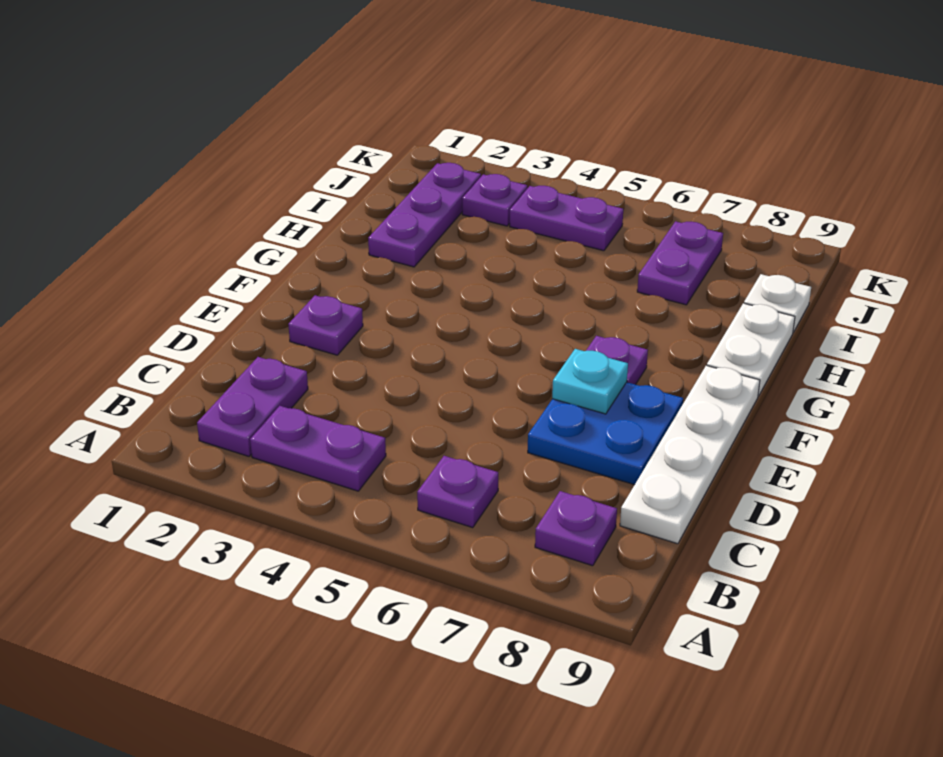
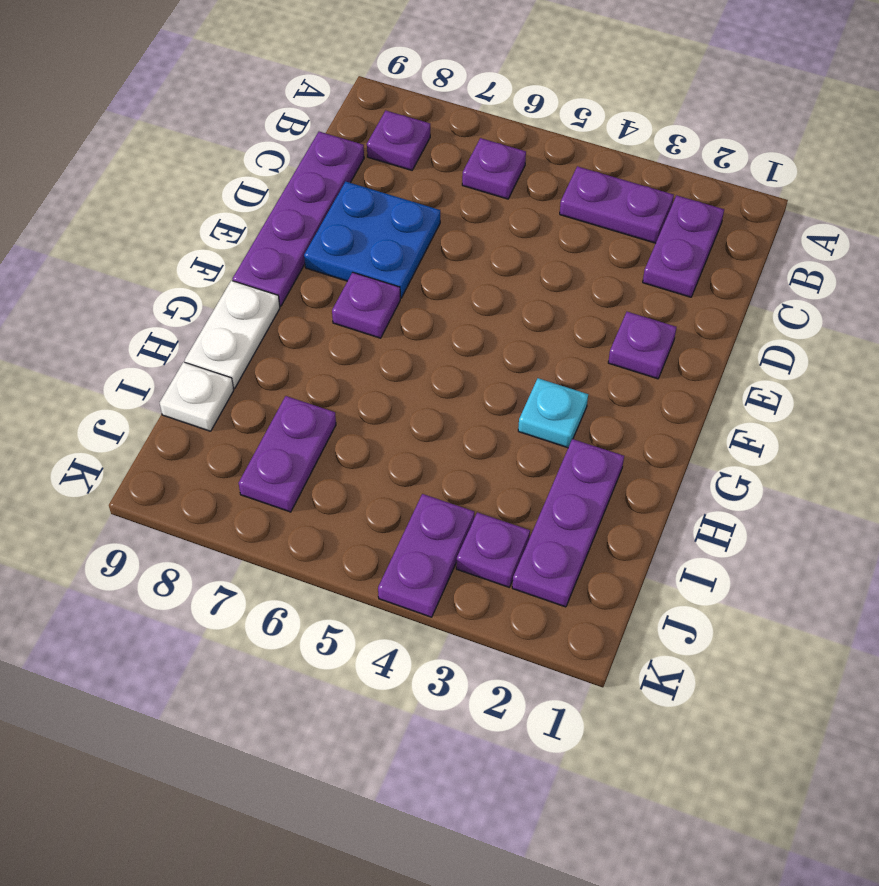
white 1x4 plate [620,365,760,544] -> purple 1x4 plate [233,132,364,306]
cyan 1x1 plate [552,349,628,414] -> cyan 1x1 plate moved to [518,378,588,448]
purple 1x2 plate [510,186,623,251] -> purple 1x2 plate turned to [378,494,474,617]

